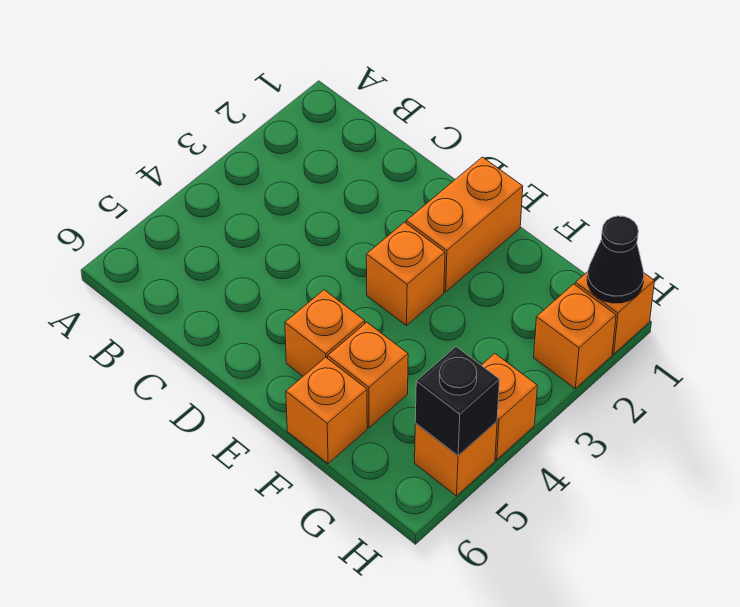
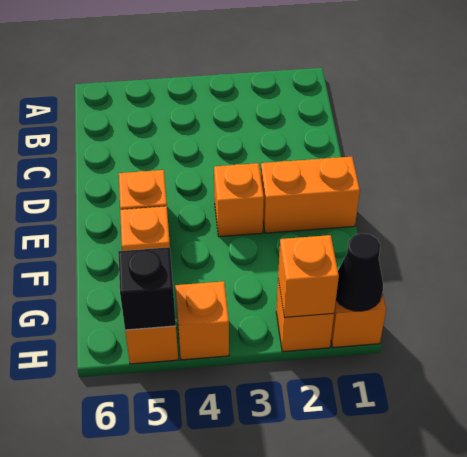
orange 1x1 brick [286,357,367,464] -> orange 1x1 brick moved to [278,235,339,317]

